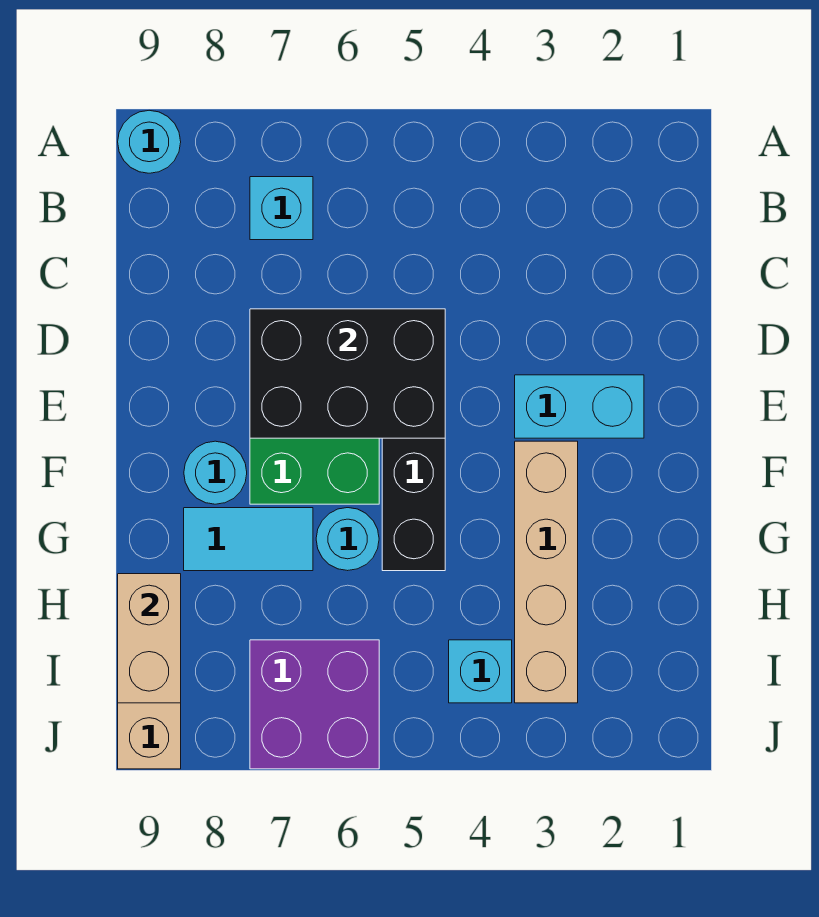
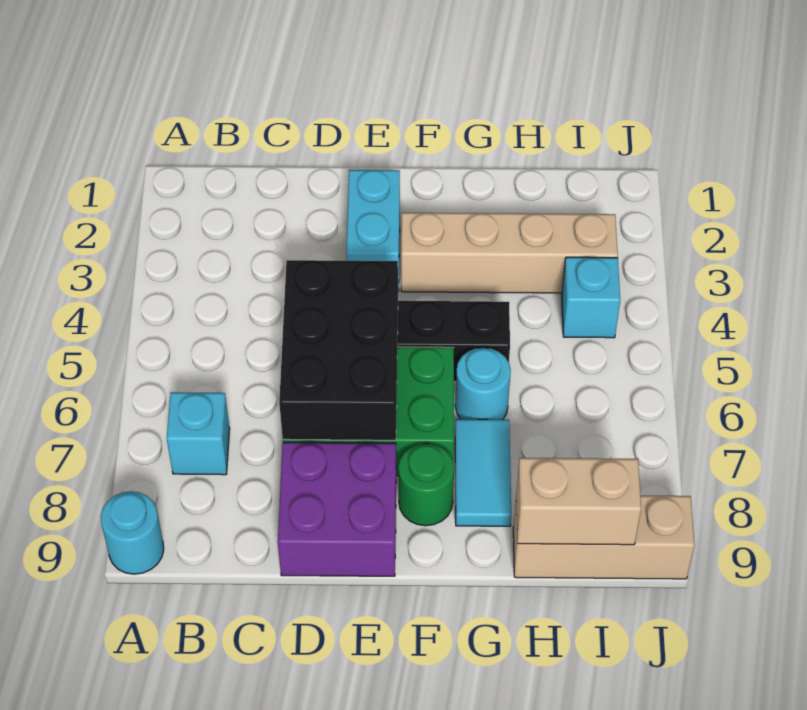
cyan 1x1 round brick [184,441,247,504] -> green 1x1 round brick [399,443,454,526]
purple 2x2 brick [250,640,379,769] -> purple 2x2 brick moved to [278,442,396,576]

